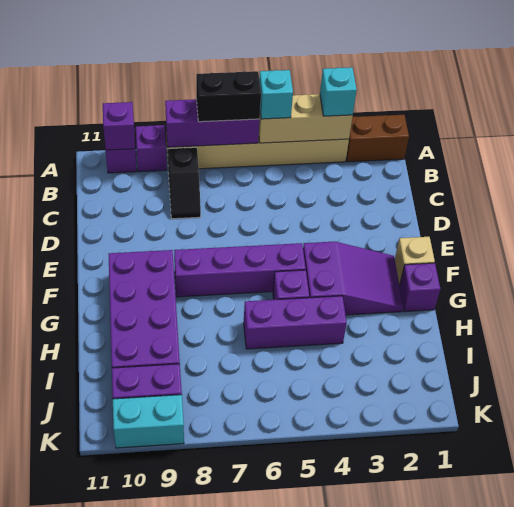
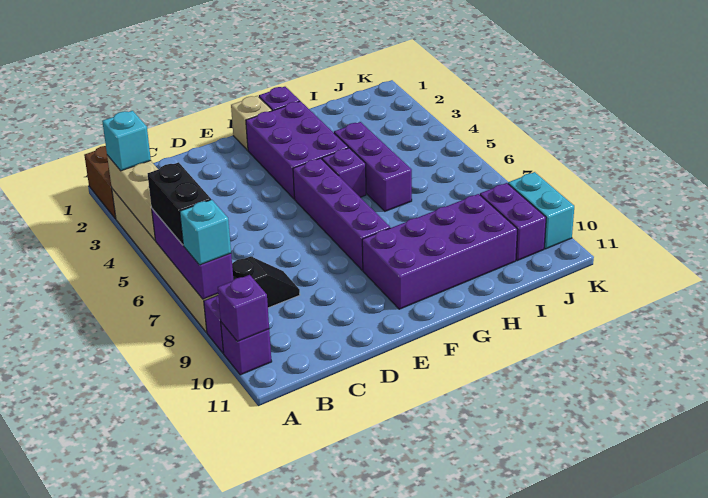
cyan 1x1 brick [259,70,293,119] -> cyan 1x1 brick moved to [180,200,231,265]
purple 2x3 slope [303,242,404,315] -> purple 2x3 brick [246,101,348,199]

